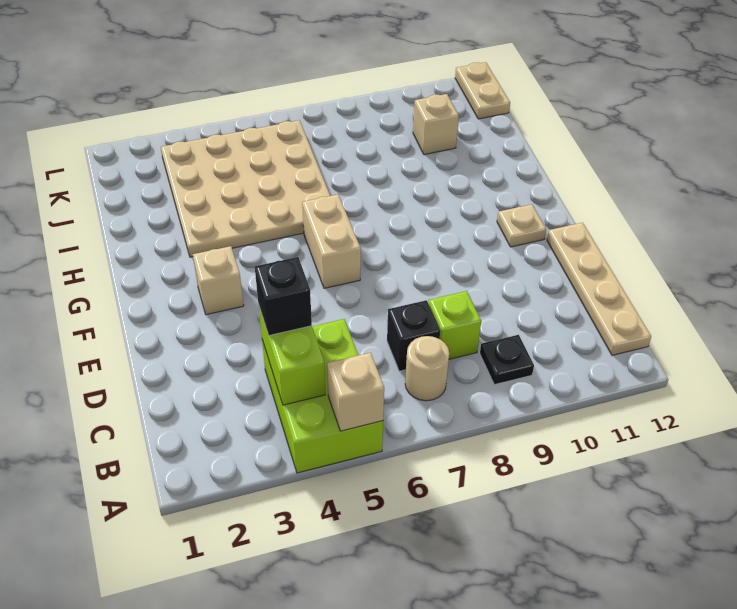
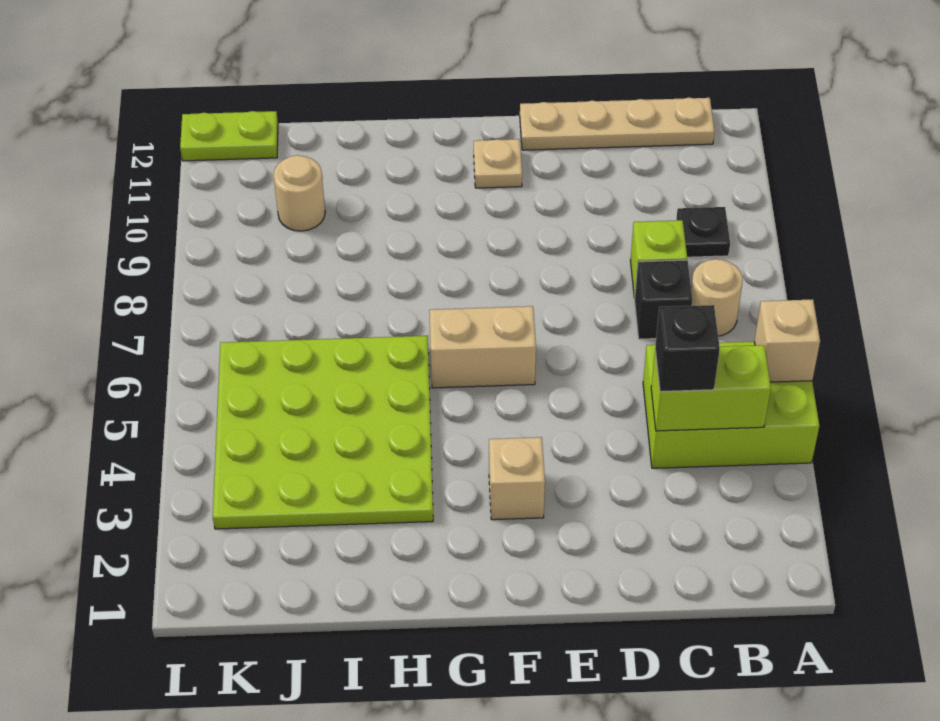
tan 4x4 plate [161,120,330,257] -> lime 4x4 plate [213,336,433,529]
tan 1x1 brick [413,94,459,155] -> tan 1x1 round brick [273,155,325,231]
tan 1x2 plate [455,62,510,119] -> lime 1x2 plate [180,111,278,161]

